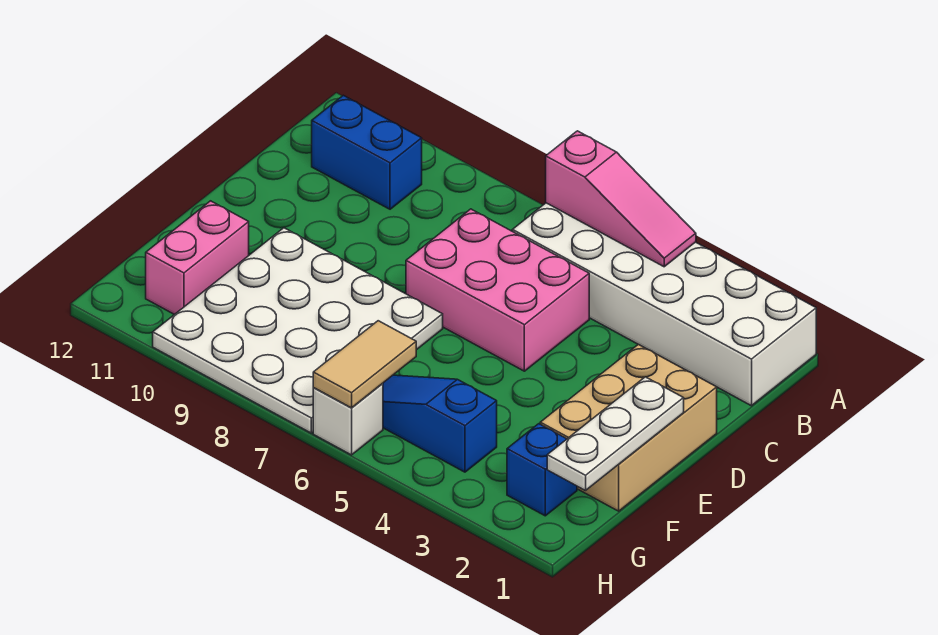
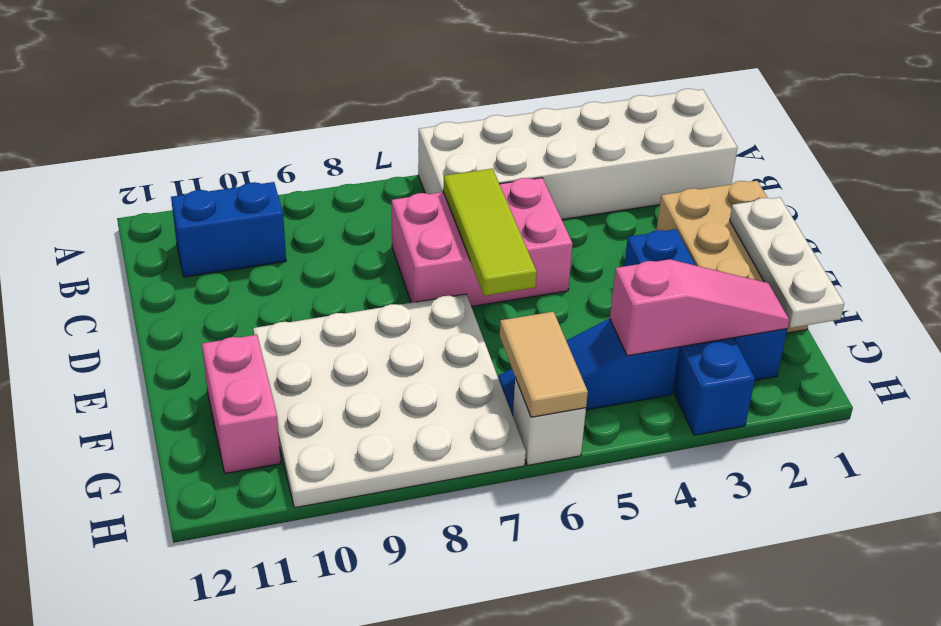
pink 1x3 slope [546,131,696,267] -> pink 1x3 slope moved to [610,259,789,356]
none -> lime 1x3 tile [443,169,537,296]
none -> blue 1x4 brick [624,229,755,435]

